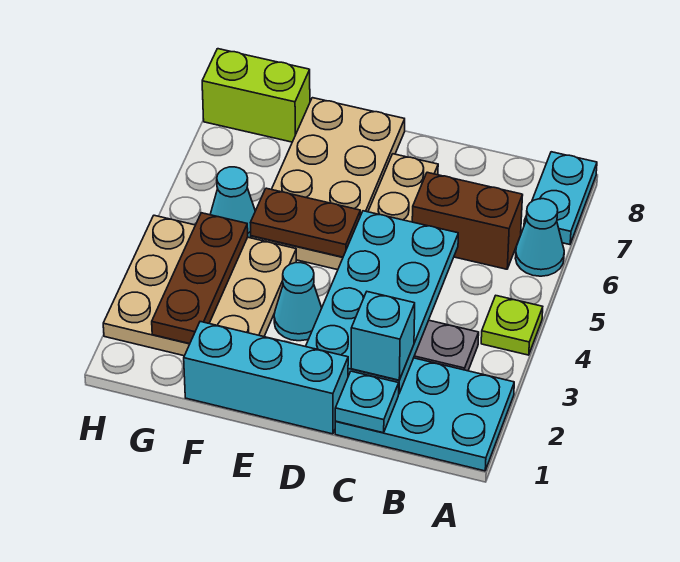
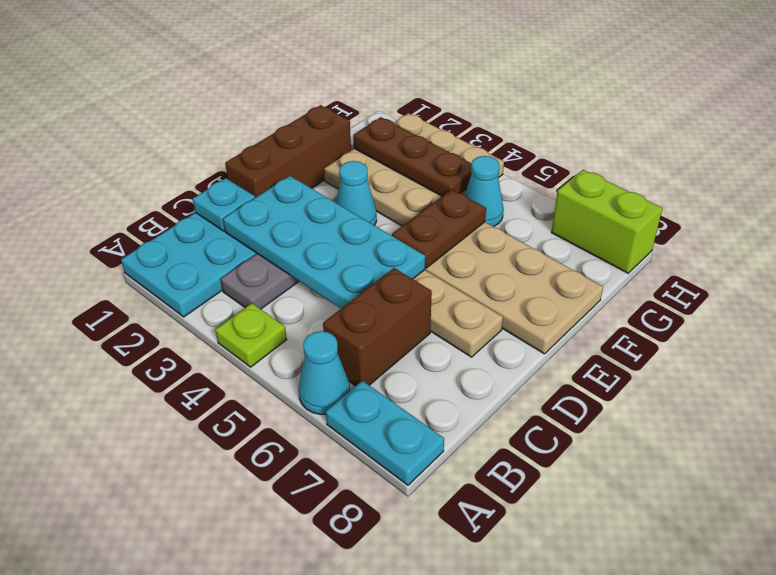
cyan 1x1 brick [351,292,415,380] -> none
cyan 1x3 brick [184,322,348,434] -> brown 1x3 brick [225,105,351,198]
lime 1x2 brick [202,49,310,142] -> lime 1x2 brick turned to [551,170,663,273]

